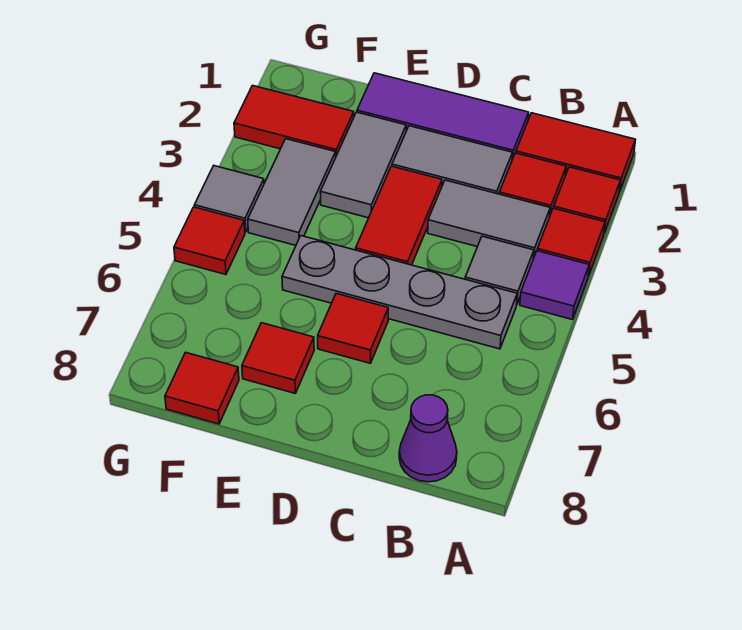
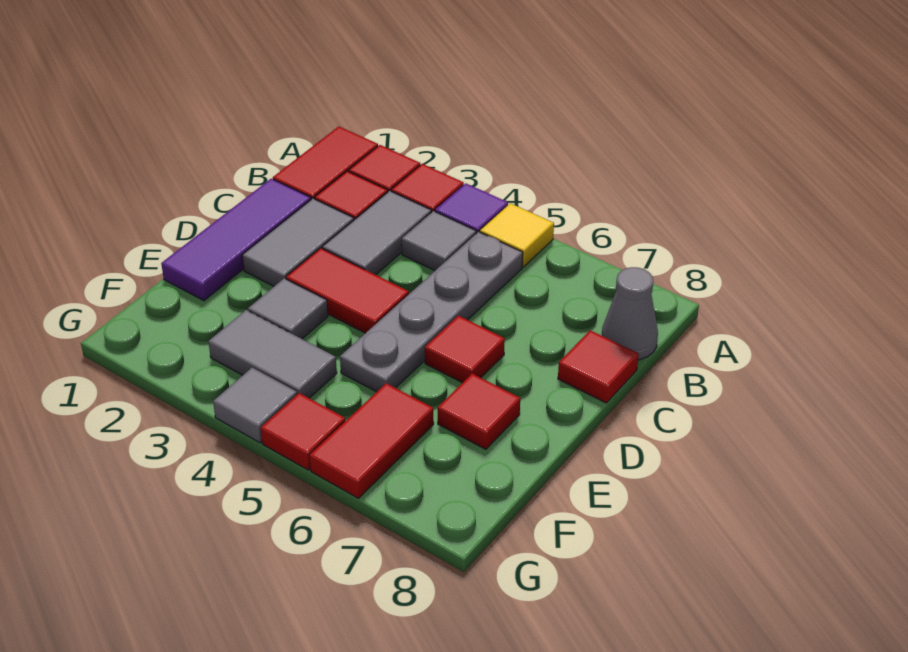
none -> yellow 1x1 tile [480,203,554,267]
purple 1x1 cone [399,395,457,482] -> grey 1x1 cone [602,267,658,360]
grey 1x2 tile [320,112,406,218] -> grey 1x1 tile [248,278,328,339]
red 1x2 tile [234,86,354,156] -> red 1x2 tile moved to [309,383,434,498]
red 1x1 tile [165,352,239,424] -> red 1x1 tile moved to [558,330,639,403]

